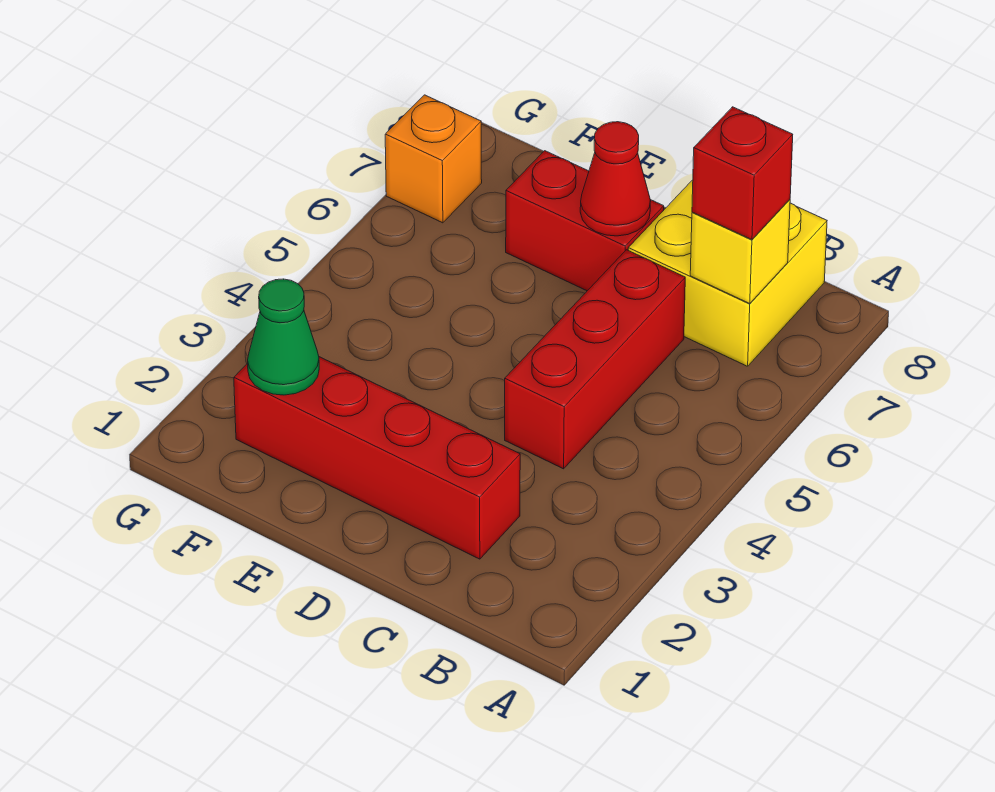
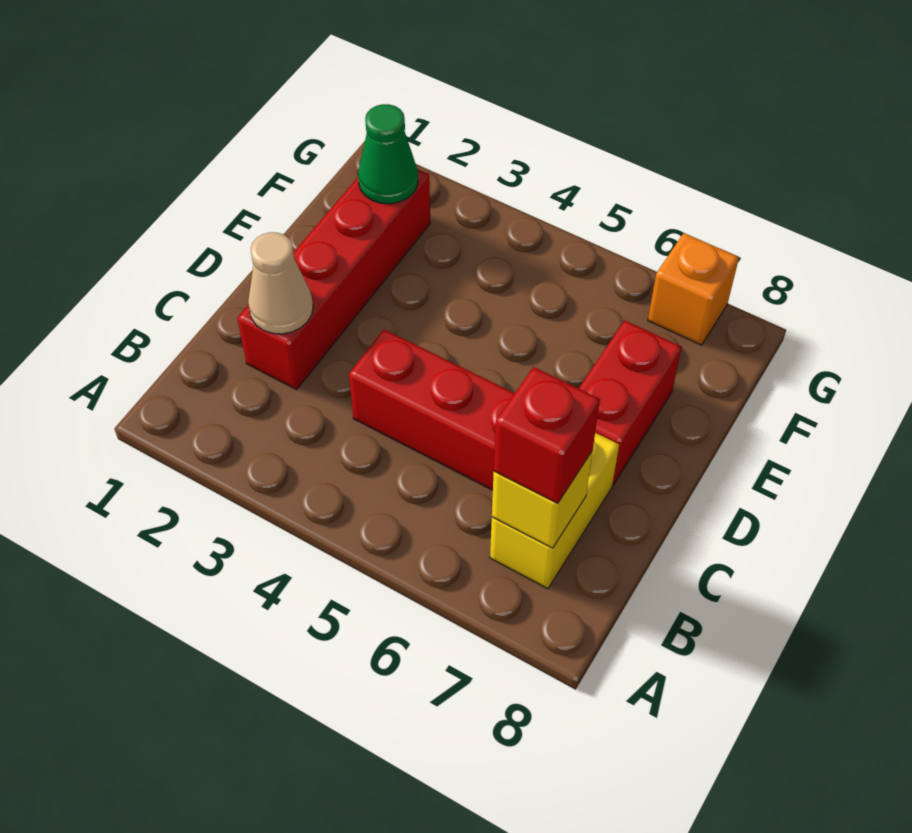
yellow 2x2 brick [628,180,827,366] -> yellow 1x2 brick [490,433,619,589]
none -> tan 1x1 cone [248,232,313,334]
red 1x1 cone [580,122,651,236] -> none

